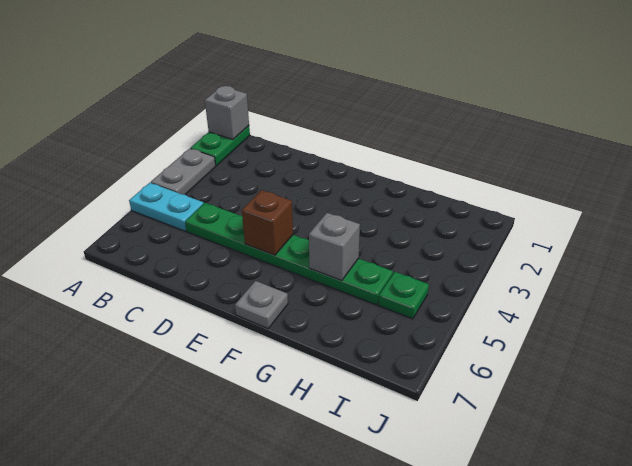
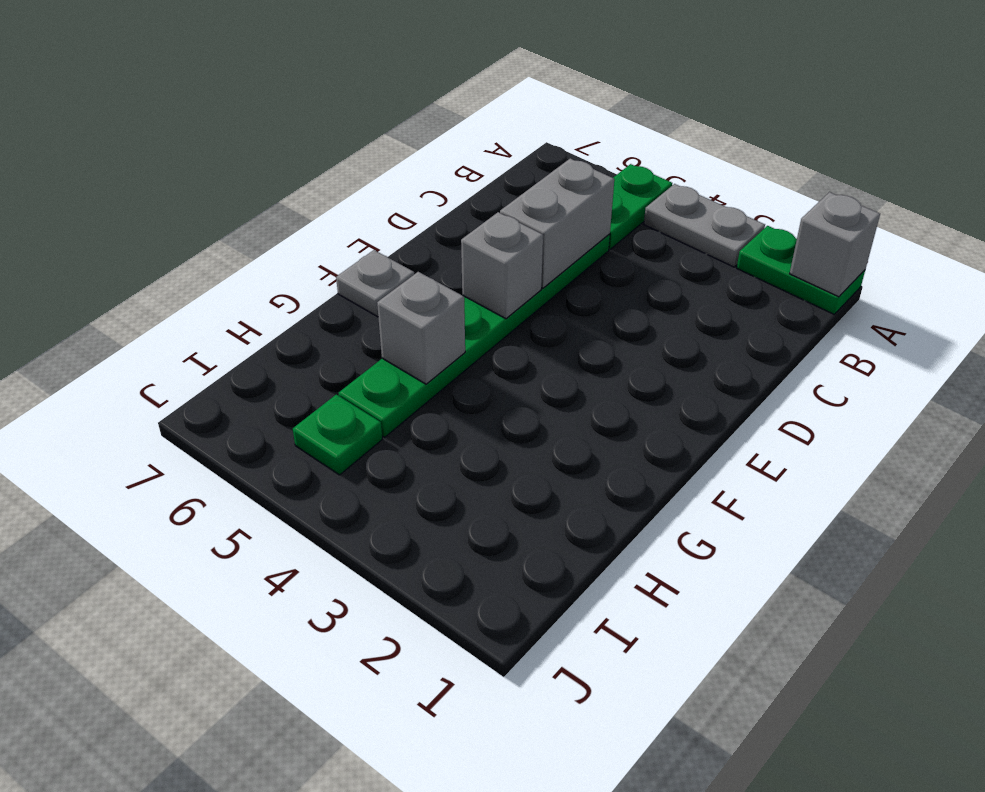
cyan 1x2 plate [129,183,204,231] -> green 1x2 plate [609,164,672,250]
none -> grey 1x2 brick [500,159,614,288]
brown 1x1 brick [242,190,293,255] -> grey 1x1 brick [461,212,543,319]

